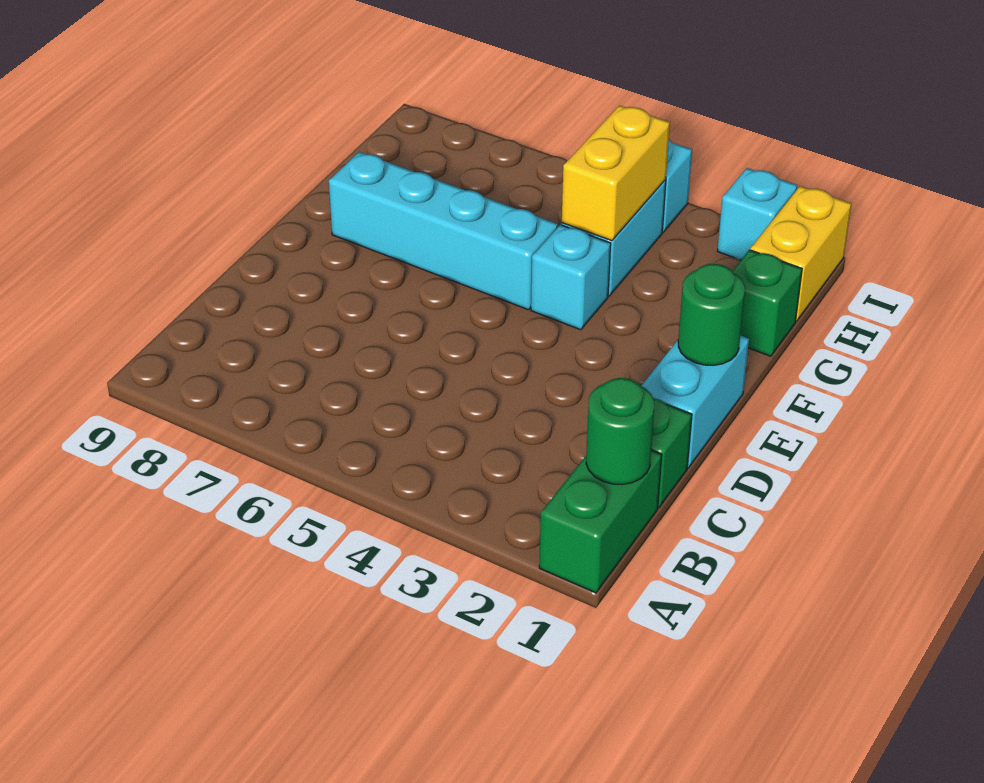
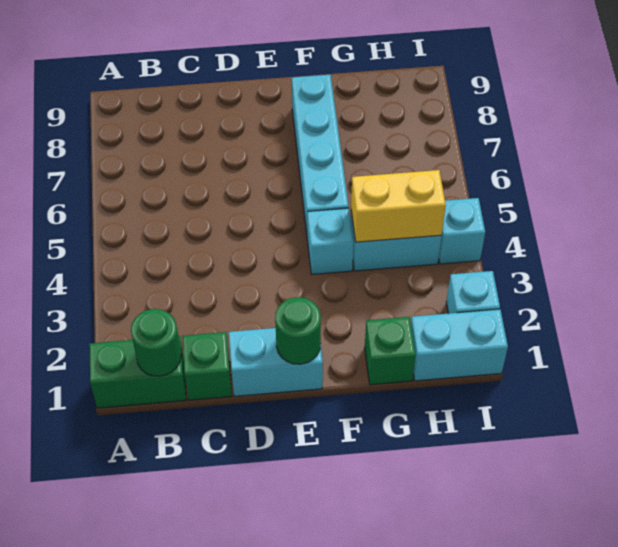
yellow 1x2 brick [750,186,851,322] -> cyan 1x2 brick [411,309,508,381]

